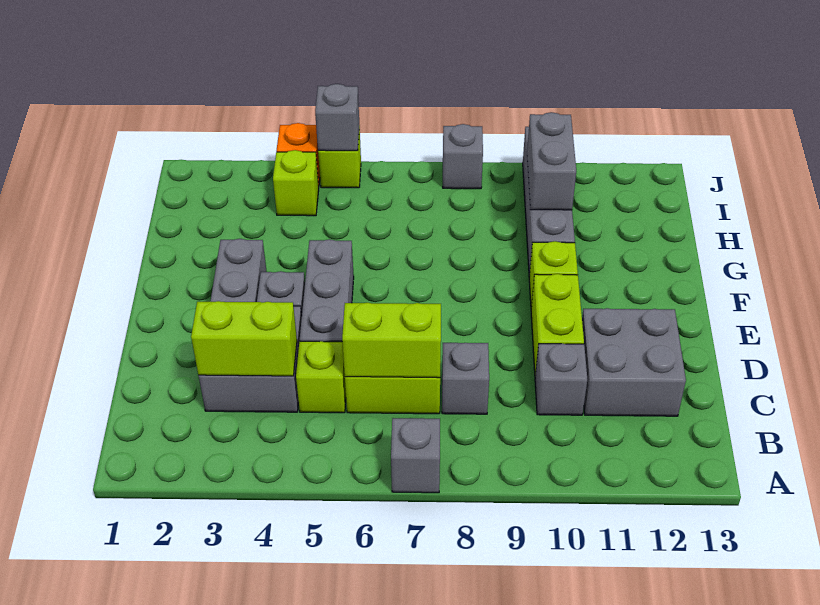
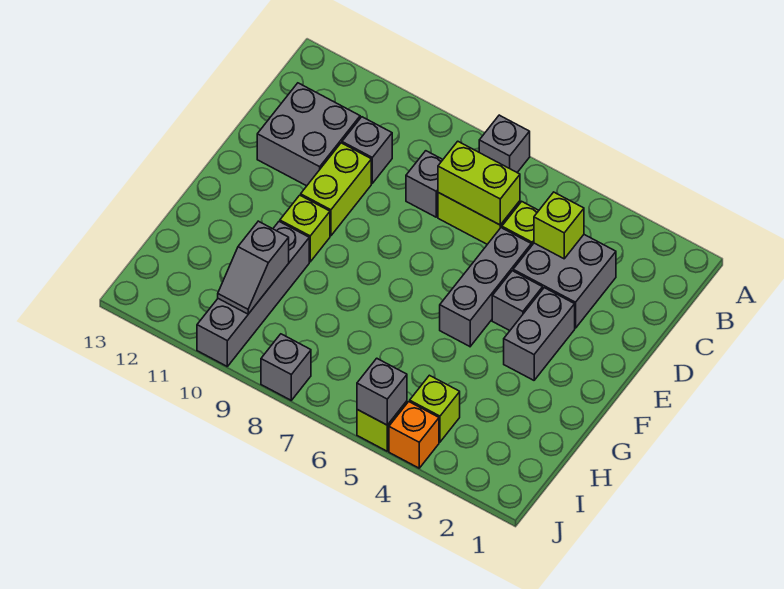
lime 1x2 brick [191,301,297,376] -> lime 1x1 brick [534,192,584,259]
grey 1x2 brick [527,112,576,210] -> grey 1x2 slope [218,221,289,314]

